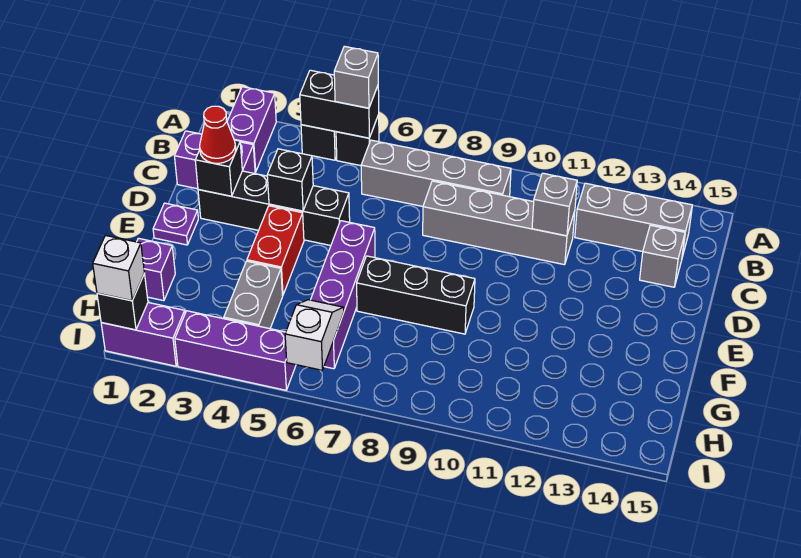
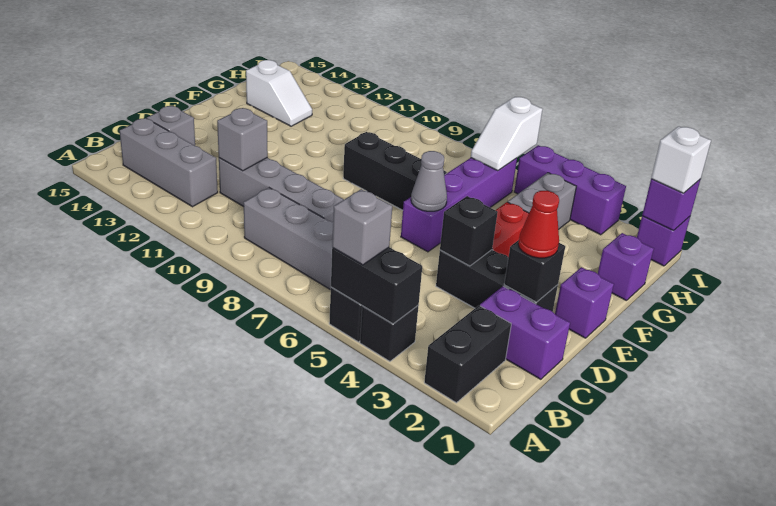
purple 1x2 brick [227,87,276,172] -> black 1x2 brick [424,306,511,403]
black 1x4 brick [198,171,350,245] -> black 1x3 brick [436,250,558,312]
purple 1x1 plate [153,203,198,245] -> purple 1x1 brick [555,267,614,338]
none -> grey 1x1 cone [411,151,447,211]
none -> white 1x2 slope [246,60,312,126]
purple 1x2 brick [101,303,185,366] -> purple 1x1 brick [637,216,690,266]
black 1x1 brick [97,273,148,330] -> purple 1x1 brick [642,179,701,230]

